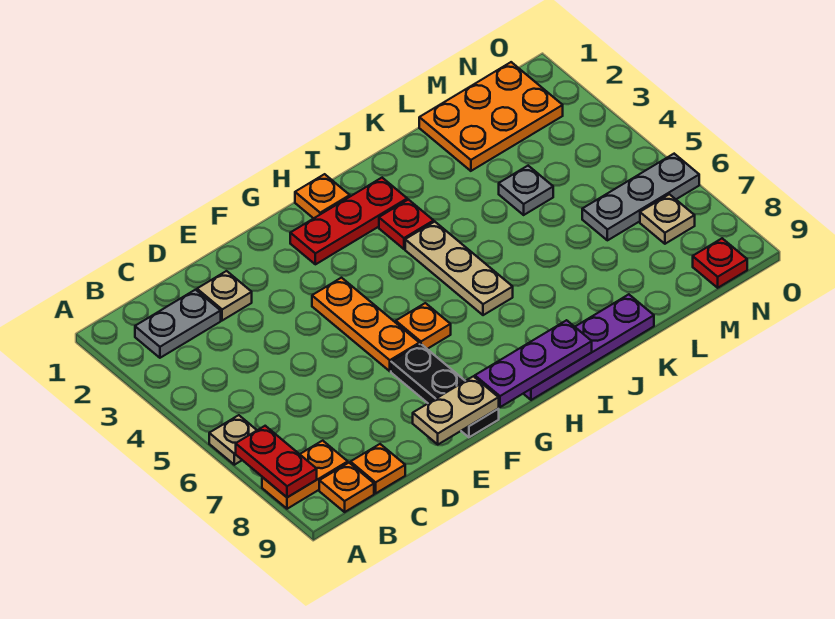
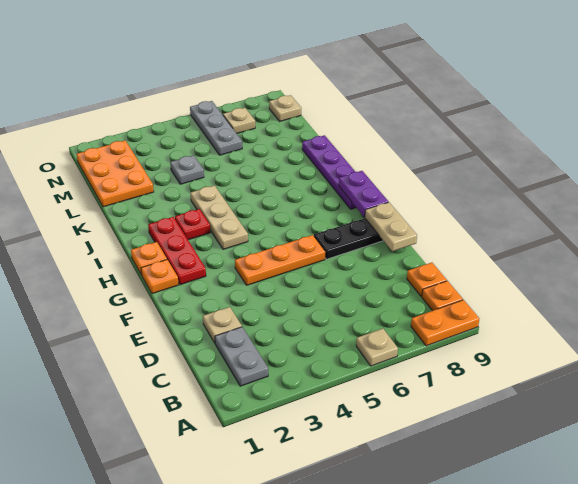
red 1x2 plate [236,426,317,497] -> none
orange 1x2 plate [262,441,348,509] -> orange 1x2 plate turned to [411,300,479,346]
orange 1x1 plate [396,303,451,349] -> orange 1x1 plate moved to [141,260,179,294]
purple 1x3 plate [475,320,592,407] -> purple 1x2 plate [339,171,388,217]
tan 1x3 plate [405,222,513,315] -> tan 1x3 plate turned to [190,185,248,249]
red 1x1 plate [693,238,747,288] -> tan 1x1 plate [269,95,301,121]

